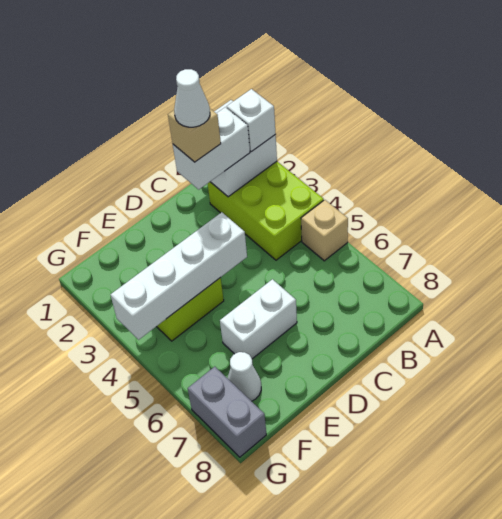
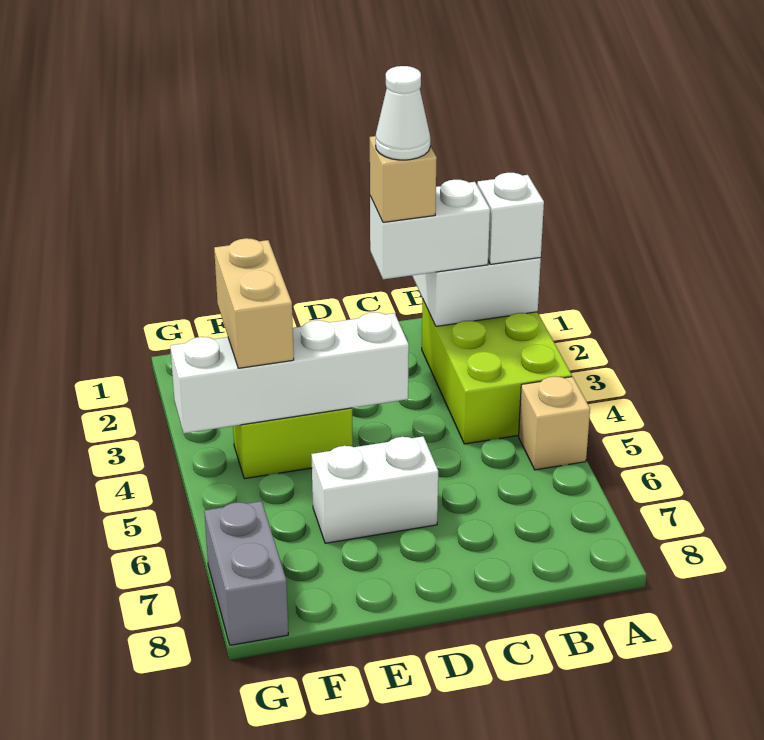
none -> tan 1x2 brick [214,238,294,368]
white 1x1 cone [228,352,261,401] -> none

